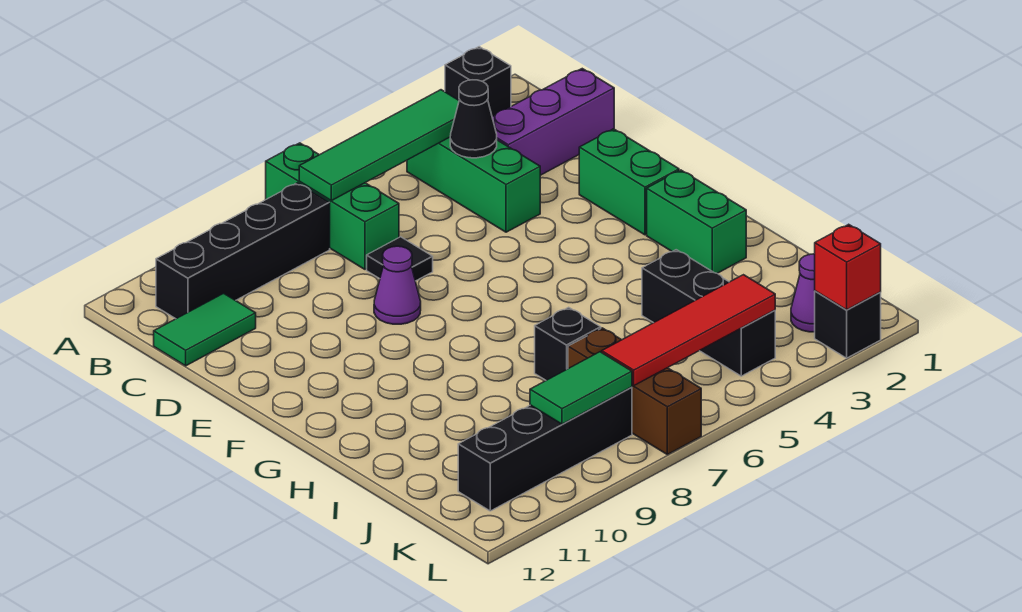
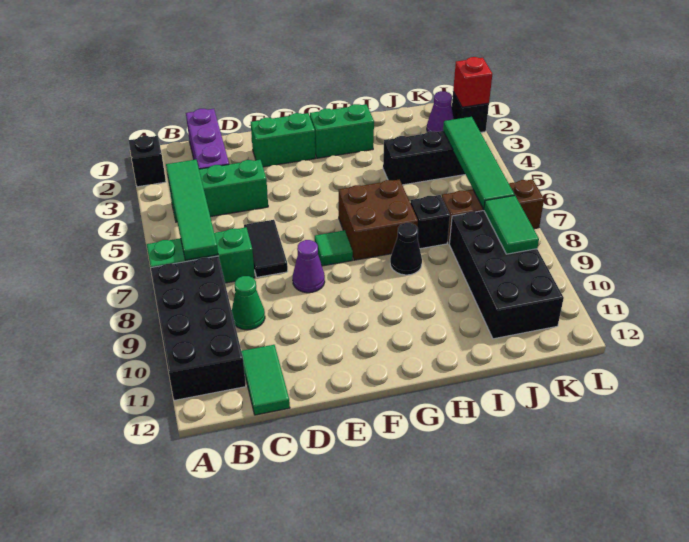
black 1x4 brick [156,183,330,319] -> black 2x4 brick [151,256,246,400]
black 1x1 cone [450,80,497,158] -> black 1x1 cone moved to [390,223,422,275]
none -> green 1x1 cone [232,276,265,330]
black 1x1 tile [367,237,433,281] -> black 1x2 tile [244,220,288,277]
none -> green 1x1 tile [315,230,353,266]
none -> brown 2x2 brick [339,179,418,260]
red 1x4 tile [602,275,775,385] -> green 1x4 tile [443,117,515,209]
black 1x4 brick [458,387,632,511] -> black 2x4 brick [449,211,564,339]

